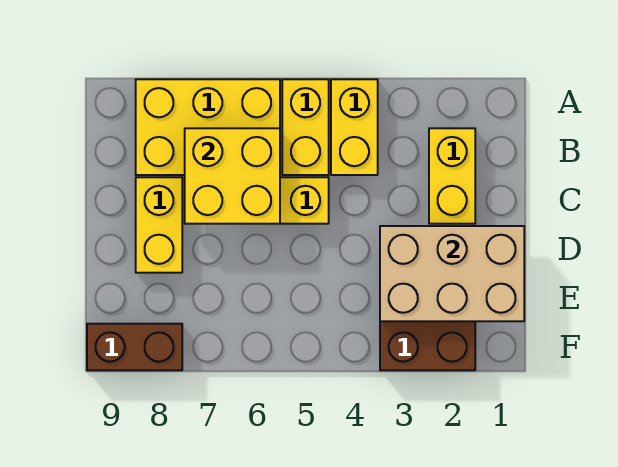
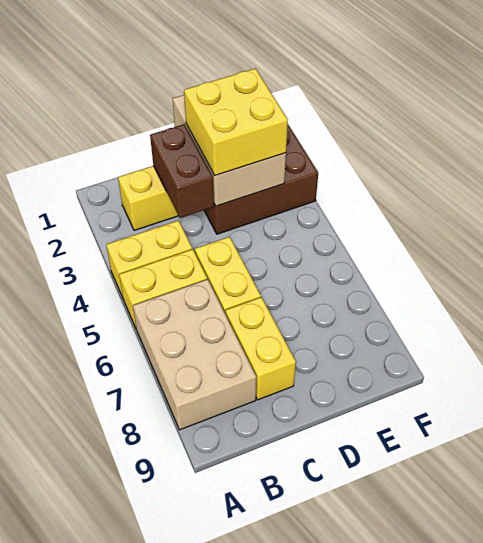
yellow 2x3 brick [136,79,280,175] -> tan 2x3 brick [133,279,256,430]
yellow 2x2 brick [185,128,280,224] -> yellow 2x2 brick moved to [184,68,288,175]
yellow 1x2 brick [136,177,182,273] -> yellow 1x2 brick turned to [225,297,296,400]
brown 1x2 brick [87,324,182,370] -> brown 1x2 brick moved to [150,124,214,218]

